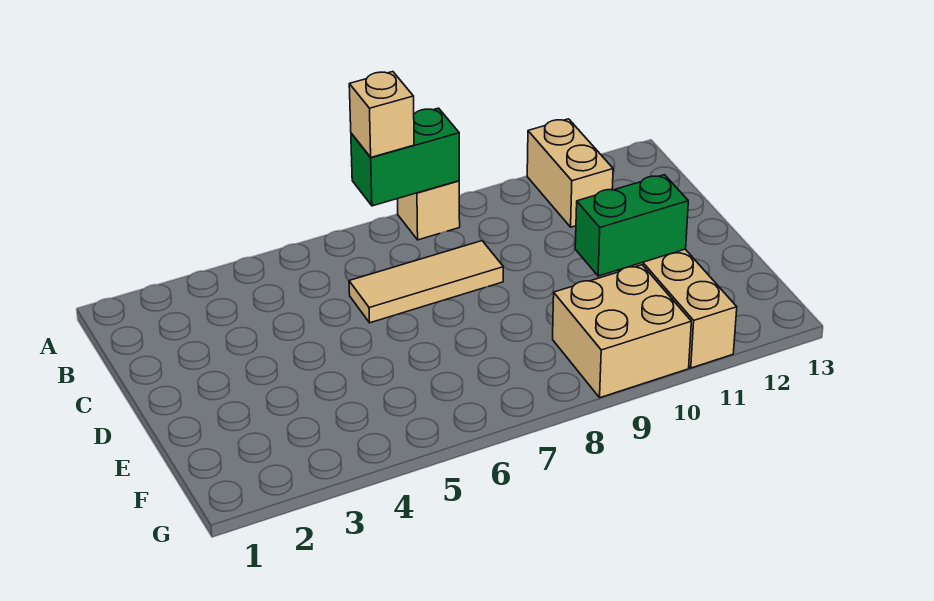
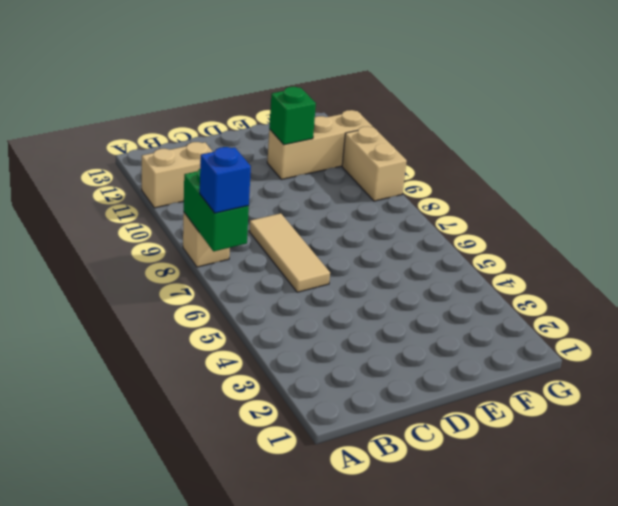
tan 1x1 brick [349,72,414,157] -> blue 1x1 brick [200,147,251,213]
green 1x2 brick [575,175,688,276] -> green 1x1 brick [269,87,316,145]
tan 2x2 brick [553,265,691,398] -> tan 1x2 brick [342,127,407,201]

